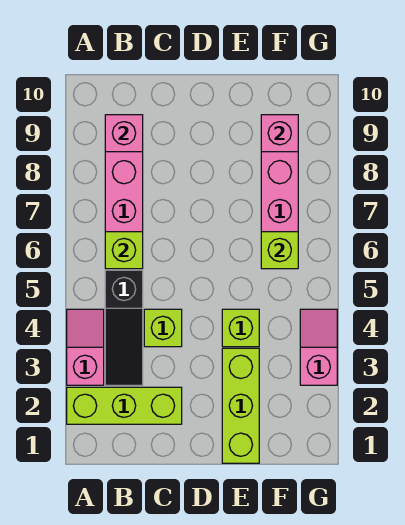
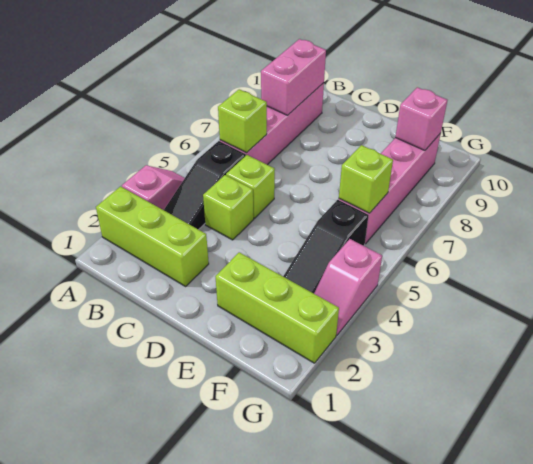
pink 1x1 brick [105,115,143,152] -> pink 1x2 brick [261,39,326,115]
lime 1x3 brick [222,348,259,463] -> lime 1x3 brick turned to [215,252,339,363]
lime 1x1 brick [222,309,259,347] -> lime 1x1 brick moved to [226,155,275,218]
none -> black 1x3 slope [283,200,369,293]
pink 1x2 slope [300,309,337,385] -> pink 1x2 slope turned to [314,239,382,335]

